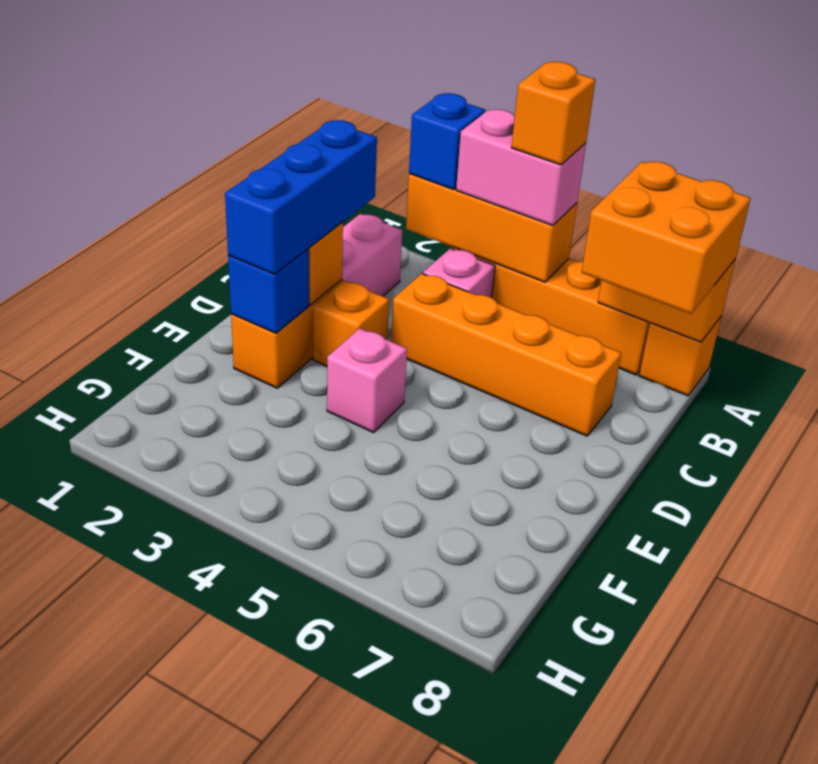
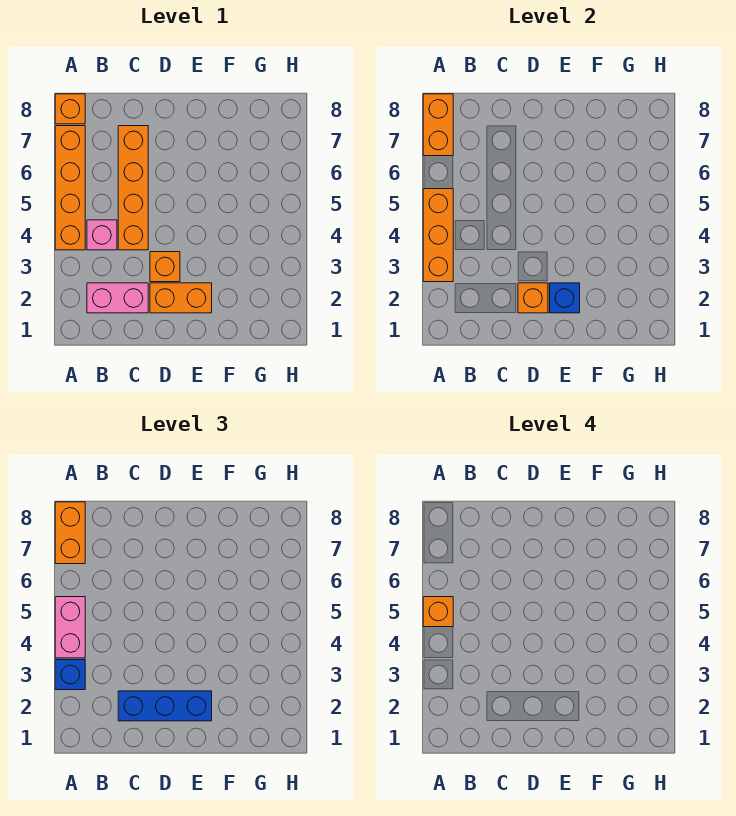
orange 2x2 brick [582,162,751,314] -> orange 1x2 brick [55,502,85,564]
pink 1x1 brick [327,328,407,433] -> none

